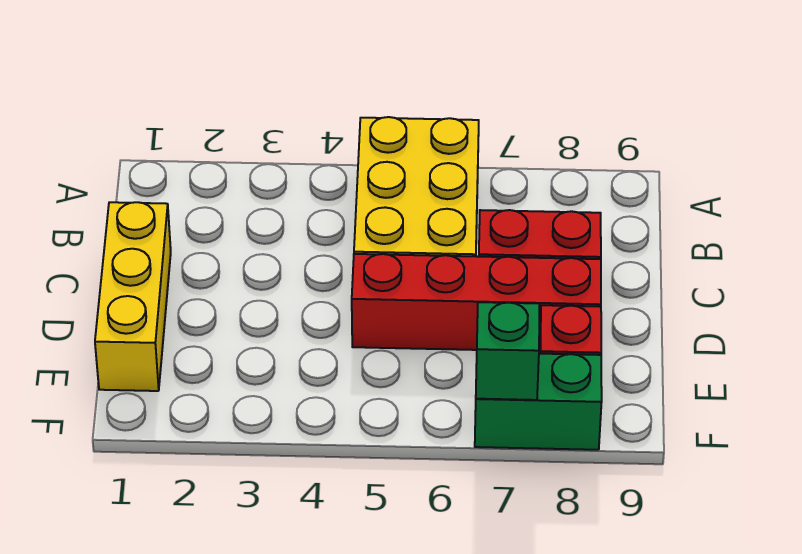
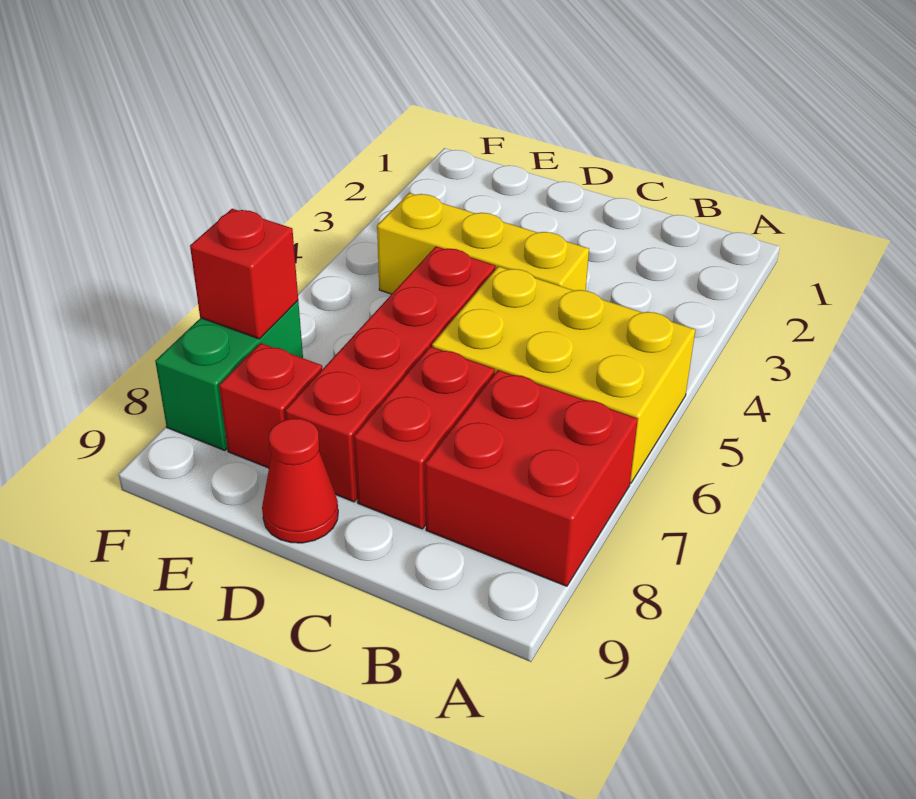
none -> red 2x2 brick [425,370,638,586]
yellow 1x3 brick [95,202,171,391] -> yellow 1x3 brick moved to [377,193,589,294]
none -> red 1x1 cone [262,418,338,543]
green 1x1 brick [476,302,539,400] -> red 1x1 brick [190,209,298,339]

